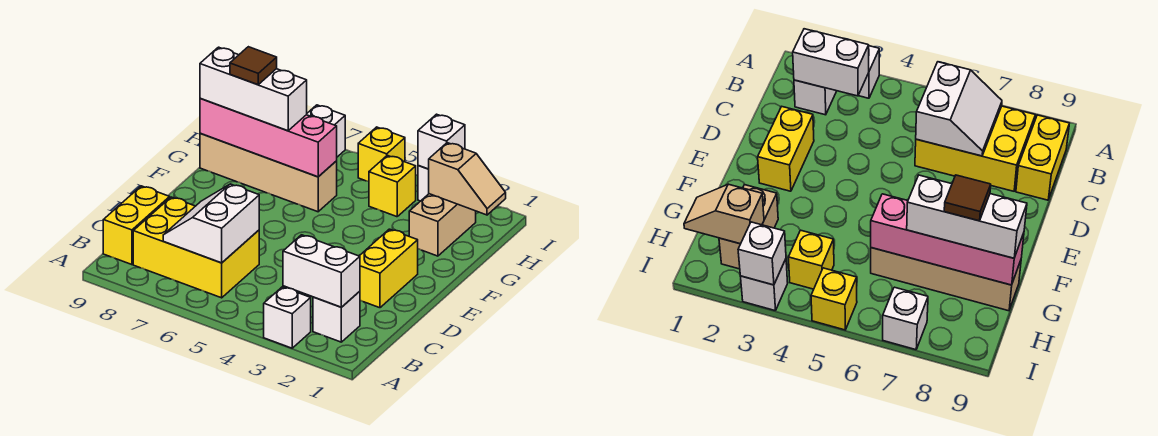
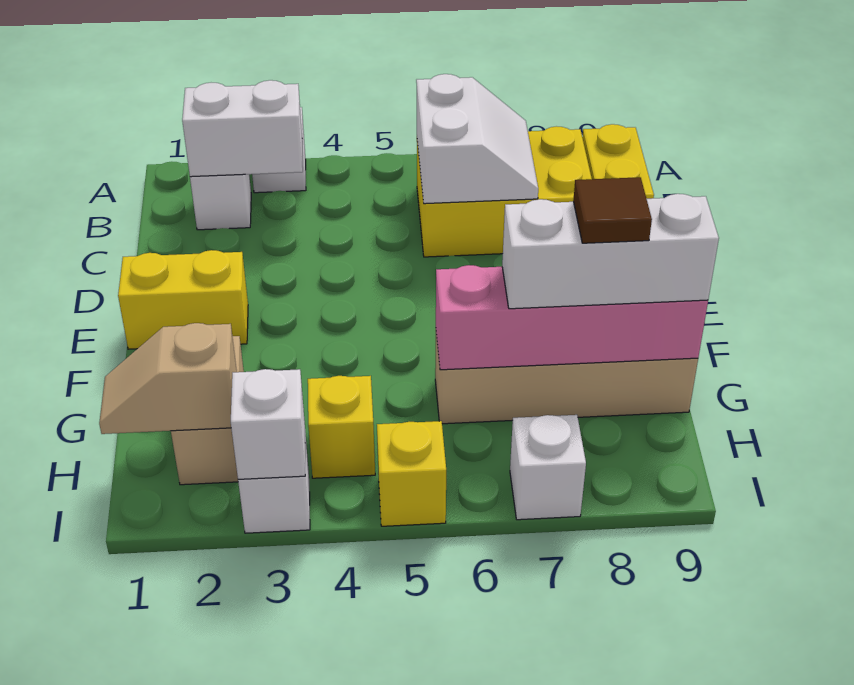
yellow 1x2 brick [360,229,418,308] -> yellow 1x2 brick turned to [118,250,248,349]

